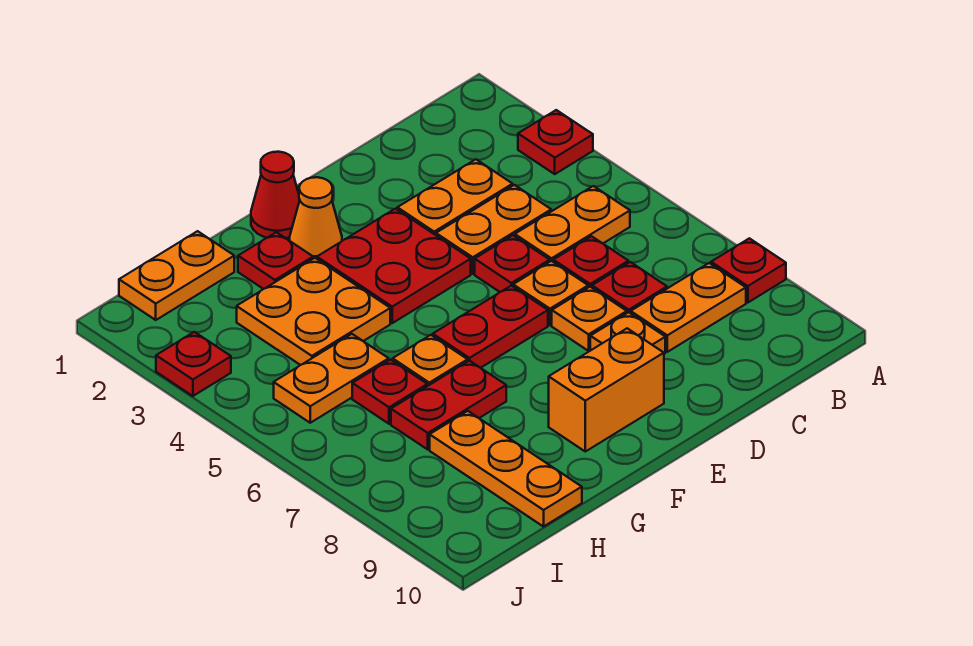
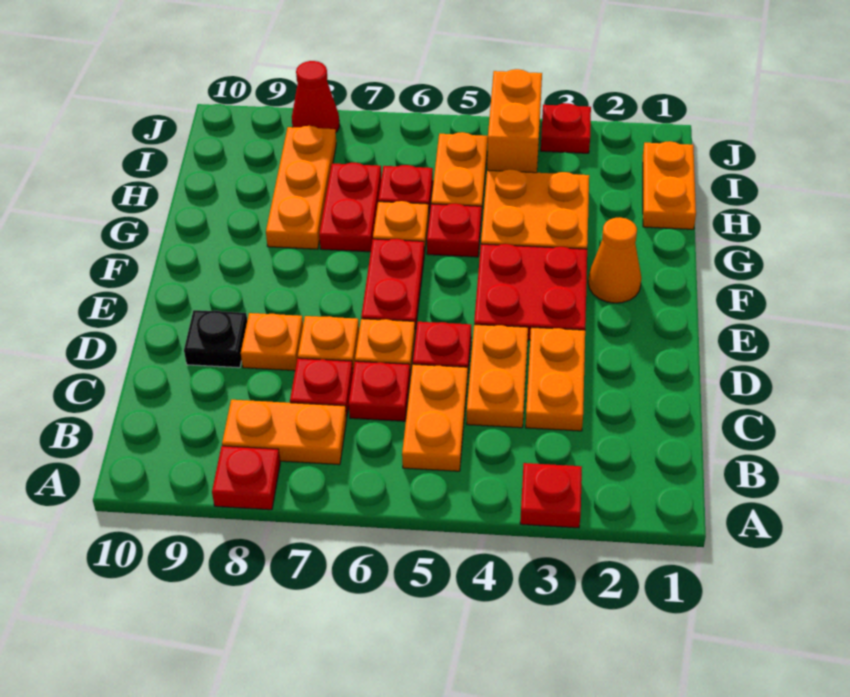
orange 1x2 plate [631,263,746,352] -> orange 1x2 plate turned to [222,400,347,465]
none -> black 1x1 plate [184,310,247,368]
orange 1x2 brick [549,328,664,451] -> orange 1x2 brick moved to [487,69,542,173]
red 1x1 cone [251,152,300,238] -> red 1x1 cone moved to [292,61,340,132]
red 1x1 plate [238,232,313,289] -> red 1x1 plate moved to [427,203,482,257]
orange 1x3 plate [430,411,582,527] -> orange 1x3 plate turned to [266,126,336,249]

